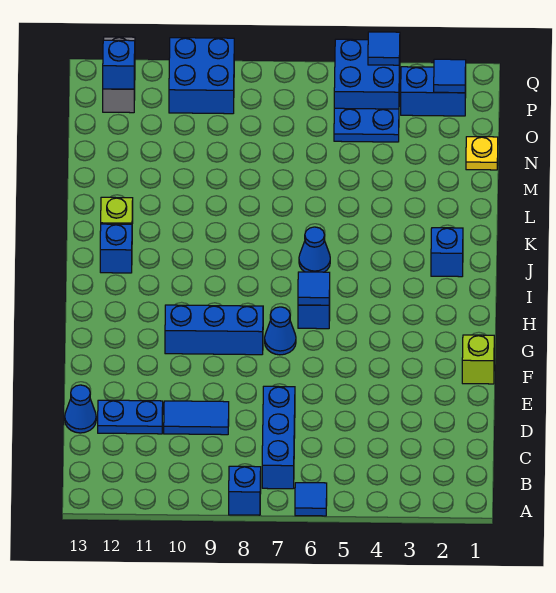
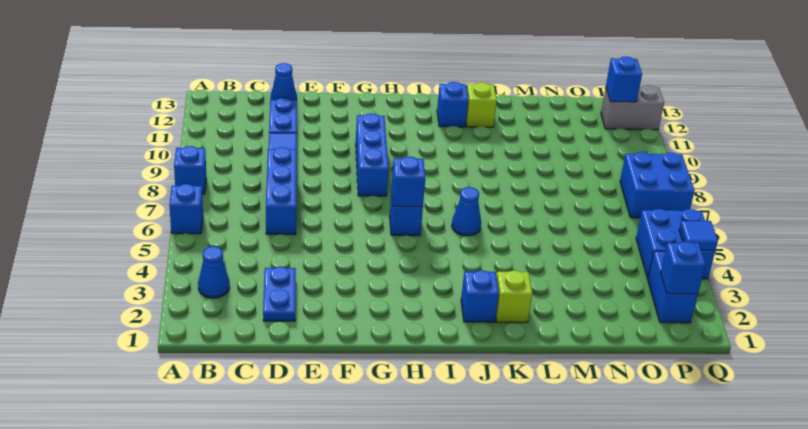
blue 1x1 tile [295,483,327,516] -> blue 1x1 brick [169,184,203,234]
blue 1x3 brick [262,386,295,489] -> blue 1x3 brick turned to [266,147,297,235]
lime 1x1 brick [462,335,494,384] -> lime 1x1 brick moved to [496,270,533,322]
blue 1x1 cone [265,307,296,355] -> blue 1x1 cone moved to [198,246,230,298]
blue 1x1 tile [298,272,330,305] -> blue 1x1 brick [392,157,425,207]
yellow 1x1 plate [466,137,498,170] -> none
blue 1x2 plate [334,108,399,142] -> blue 1x2 plate moved to [263,267,296,321]
blue 1x1 tile [434,59,466,93] -> blue 1x1 brick [660,241,706,294]
blue 2x2 brick [169,38,234,114] -> blue 2x2 brick moved to [620,152,695,218]

